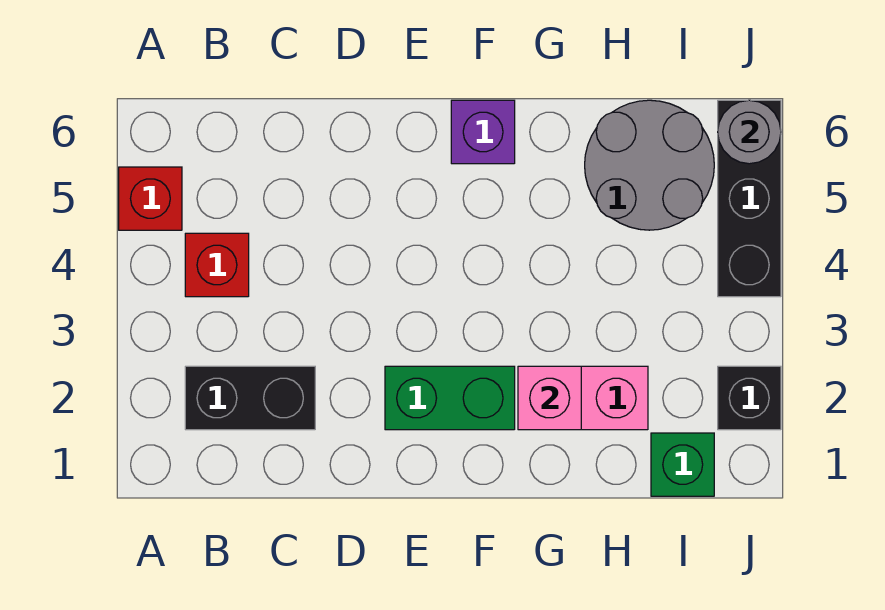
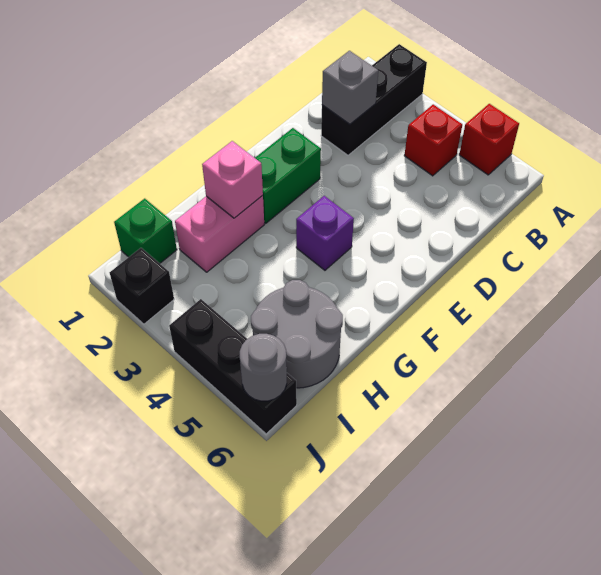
black 1x2 brick [185,366,315,430] -> black 1x3 brick [321,44,427,155]
none -> grey 1x1 brick [322,51,378,124]
purple 1x1 brick [451,100,515,164] -> purple 1x1 brick moved to [296,196,354,270]

